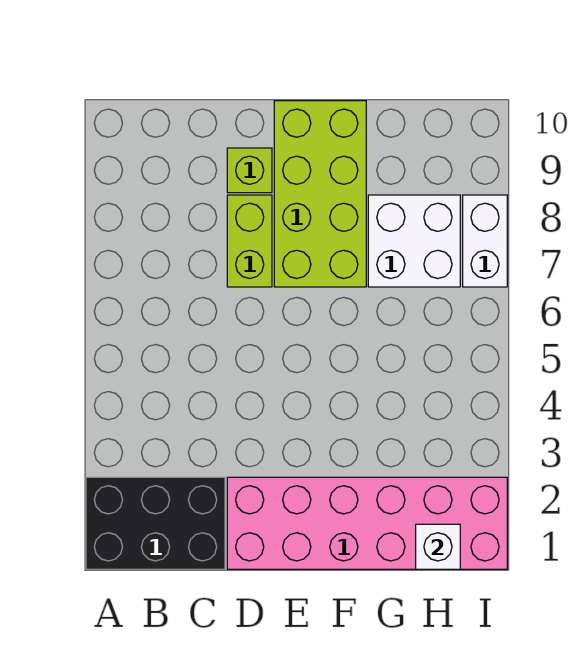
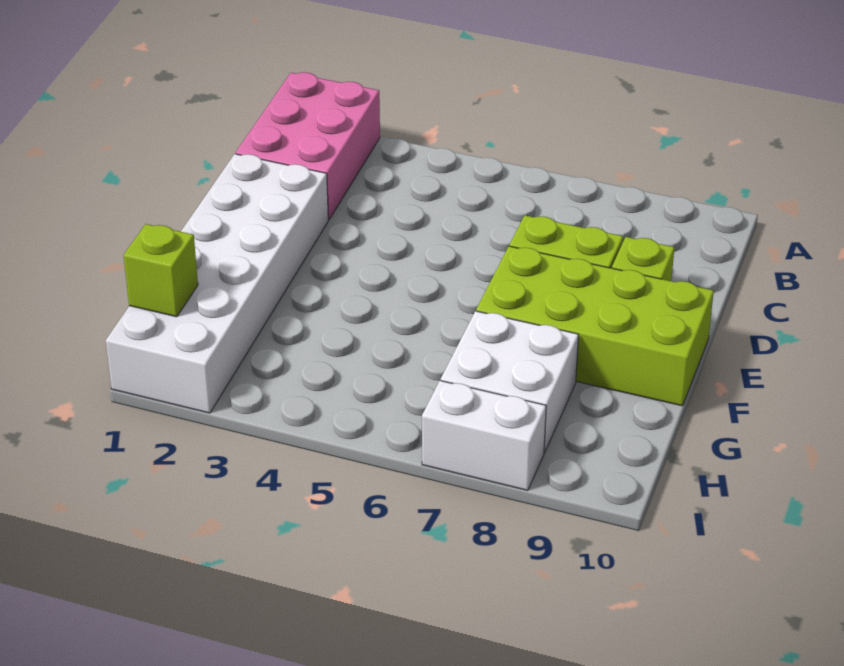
black 2x3 brick [86,477,225,569] -> pink 2x3 brick [236,72,380,220]
pink 2x6 brick [227,477,507,569] -> white 2x6 brick [106,154,328,413]
white 1x1 brick [416,524,460,569] -> lime 1x1 brick [124,224,198,317]

